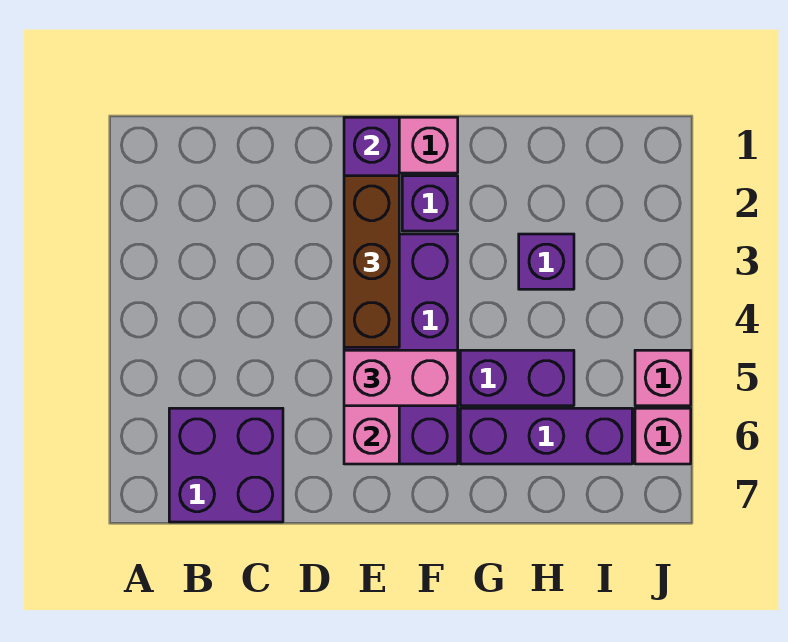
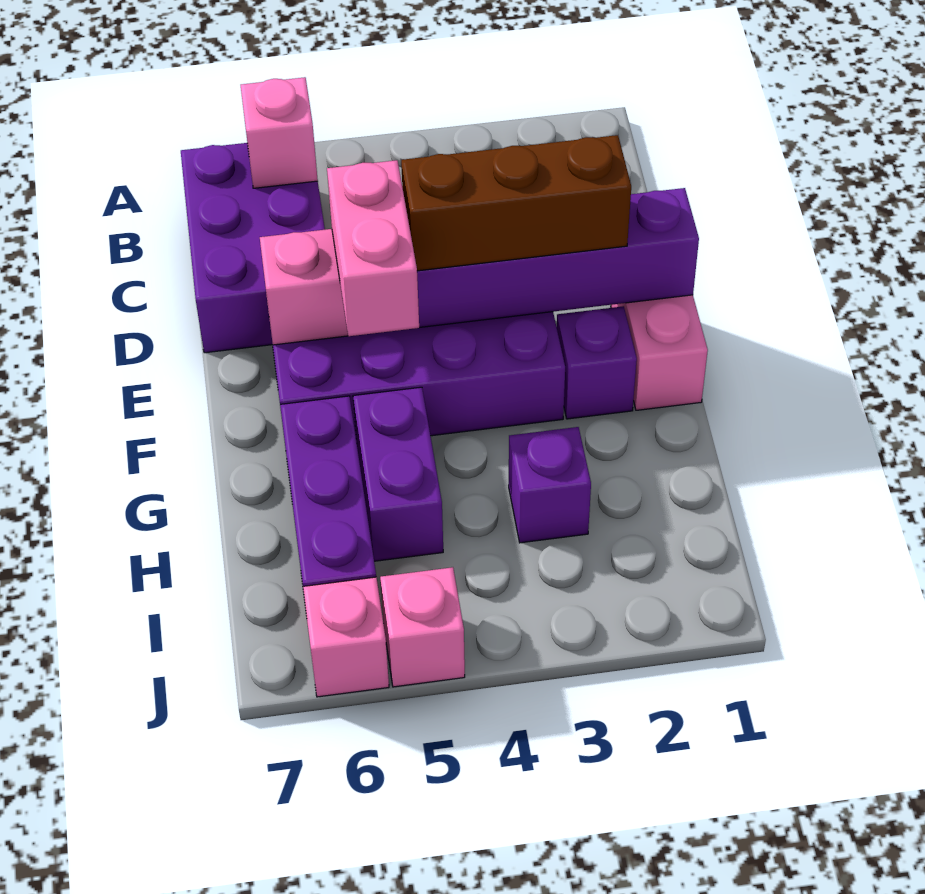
purple 2x2 brick [169,408,283,522] -> purple 2x3 brick [181,143,325,353]
none -> pink 1x1 brick [241,77,318,188]

